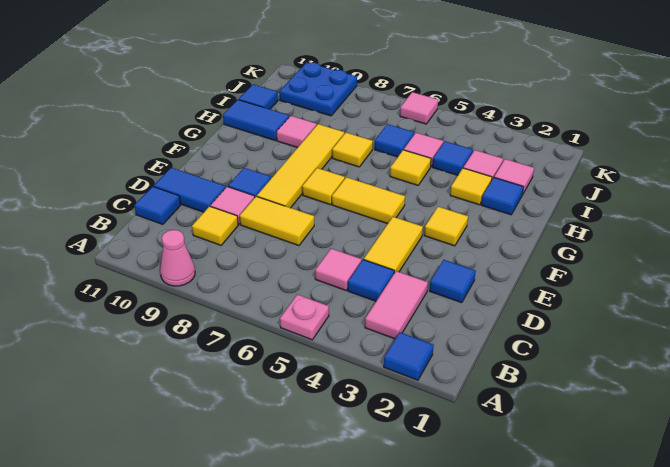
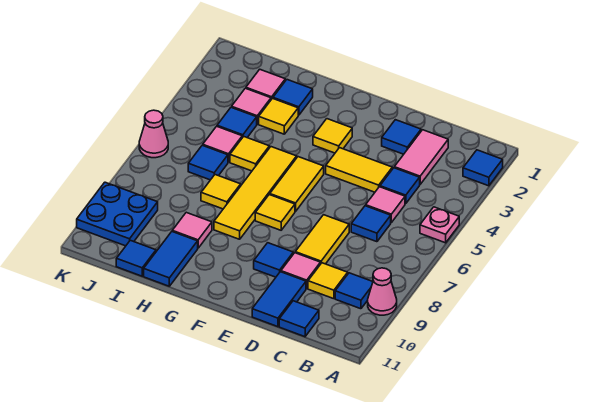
pink 1x2 tile [365,271,428,339] -> pink 1x2 tile turned to [394,130,448,184]
none -> blue 1x1 tile [335,273,373,309]
none -> blue 1x1 tile [351,206,391,242]
yellow 1x4 tile [257,124,344,208] -> yellow 1x4 tile turned to [214,147,297,239]
pink 1x1 tile [400,92,438,124] -> pink 1x1 cone [139,110,168,158]

